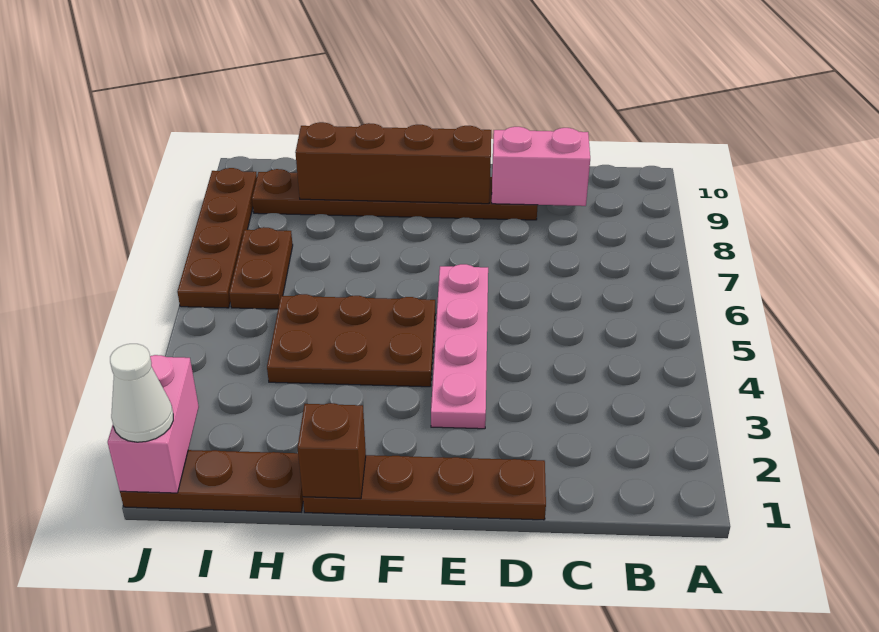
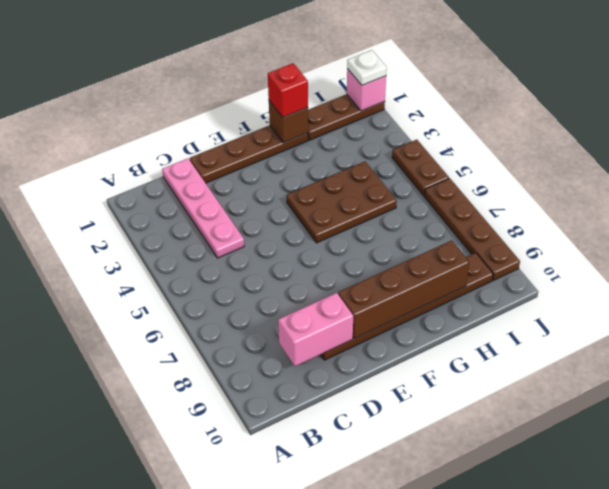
pink 1x4 plate [431,264,488,429] -> pink 1x4 plate moved to [162,159,244,258]
none -> red 1x1 brick [268,63,308,117]
brown 1x2 plate [229,227,293,309] -> brown 1x2 plate moved to [392,140,449,196]
pink 1x2 brick [108,355,199,493] -> pink 1x1 brick [347,69,386,111]
white 1x1 cone [110,344,173,442] -> white 1x1 plate [347,50,387,85]

